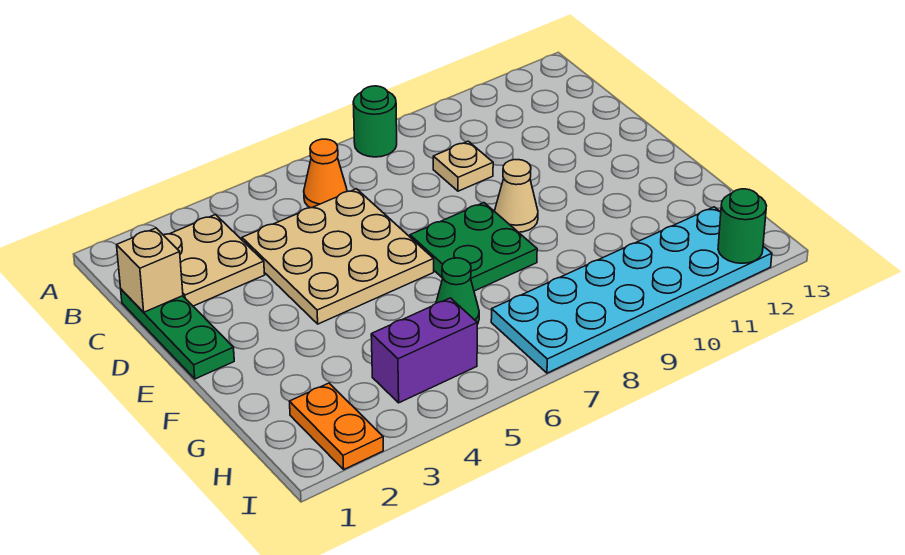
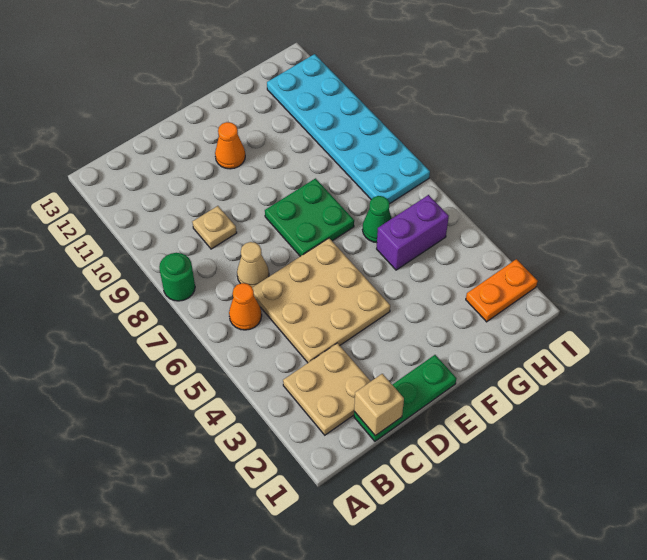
tan 1x1 cone [495,160,538,232] -> tan 1x1 cone moved to [237,242,269,287]
none -> orange 1x1 cone [215,122,245,169]
purple 1x2 brick [371,298,477,403] -> purple 1x2 brick turned to [377,195,449,270]
green 1x1 round brick [718,189,766,263] -> none

